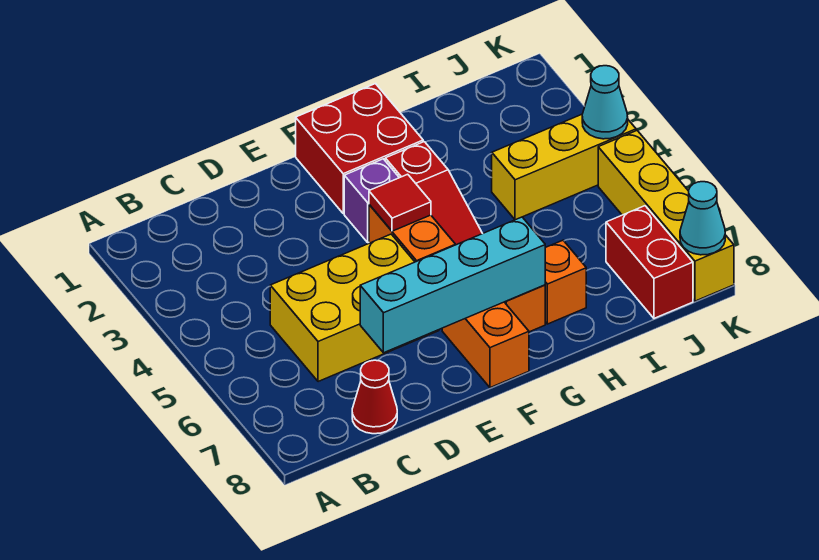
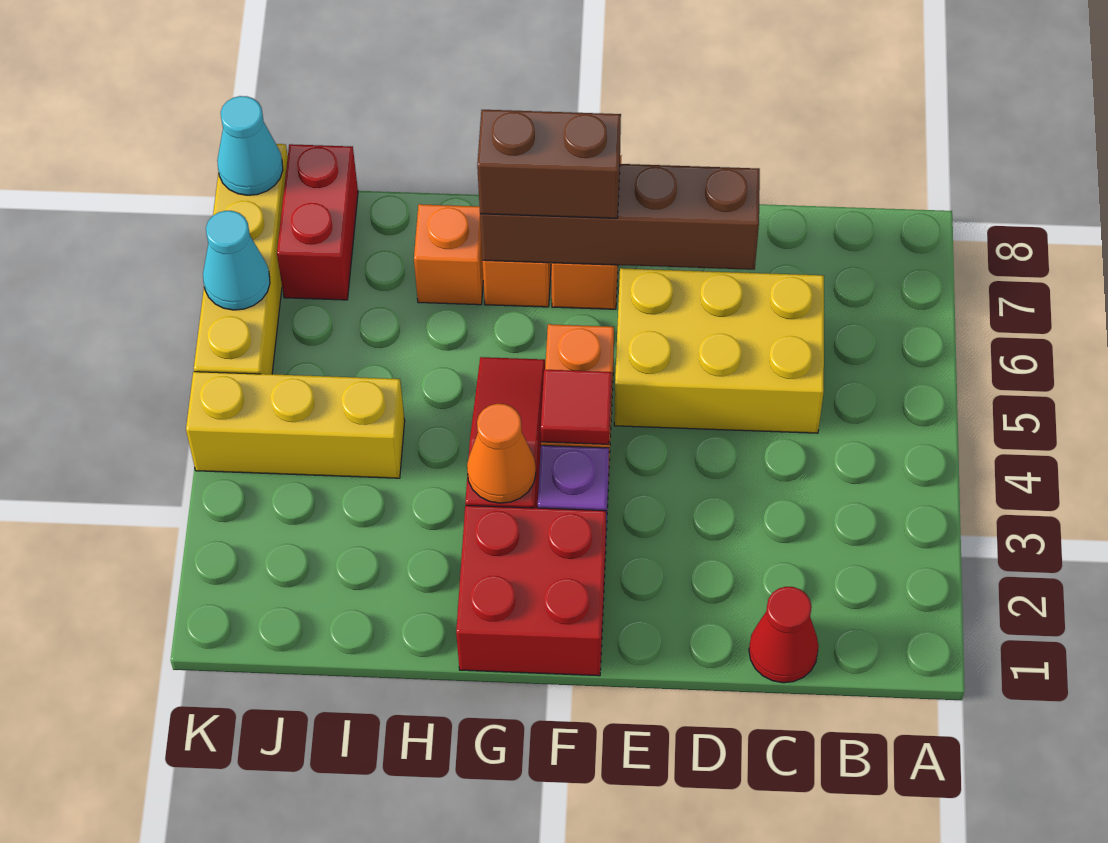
red 1x1 cone [352,360,397,434] -> red 1x1 cone moved to [749,587,819,683]
cyan 1x4 brick [360,217,545,353] -> brown 1x4 brick [480,164,760,270]
none -> brown 1x2 brick [477,110,621,218]
none -> orange 1x1 cone [467,404,536,503]
cyan 1x1 cone [582,66,628,139] -> cyan 1x1 cone moved to [203,211,270,310]

